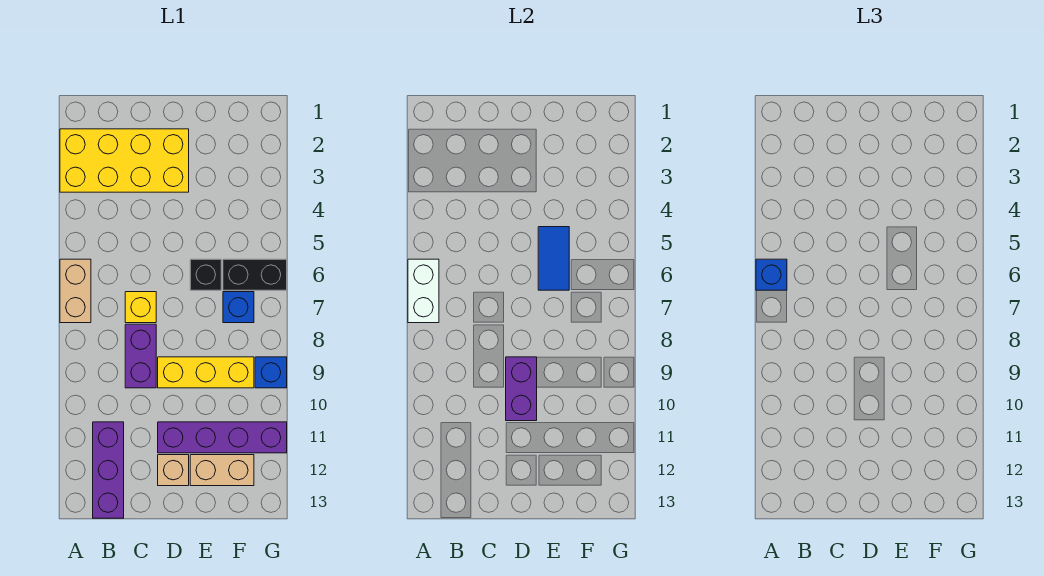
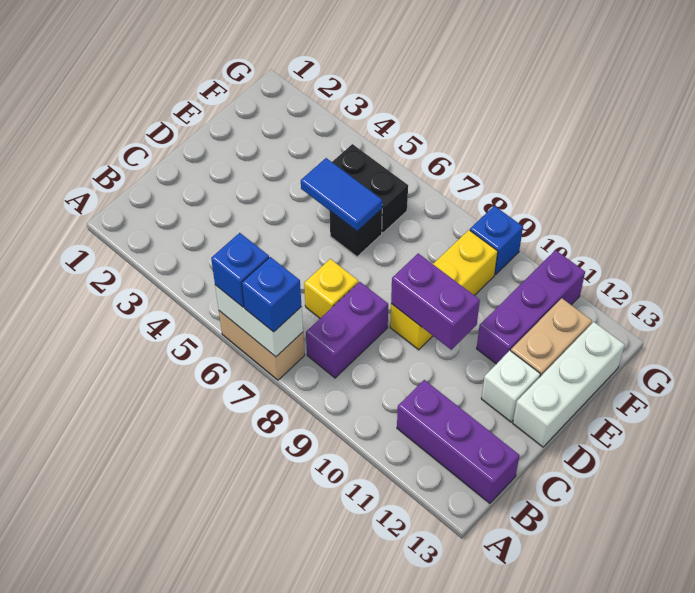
yellow 2x4 brick [60,129,189,192] -> none
purple 1x2 brick [125,324,156,388] -> purple 1x2 brick turned to [306,282,388,378]
purple 1x4 brick [158,422,287,453] -> purple 1x3 brick [477,250,585,364]
tan 1x1 brick [158,455,189,486] -> white 1x1 brick [481,351,540,422]
none -> white 1x3 brick [513,322,625,447]
black 1x2 brick [223,259,287,290] -> black 1x2 brick turned to [332,144,408,233]
blue 1x1 brick [223,292,254,323] -> blue 1x1 brick moved to [242,257,302,332]

